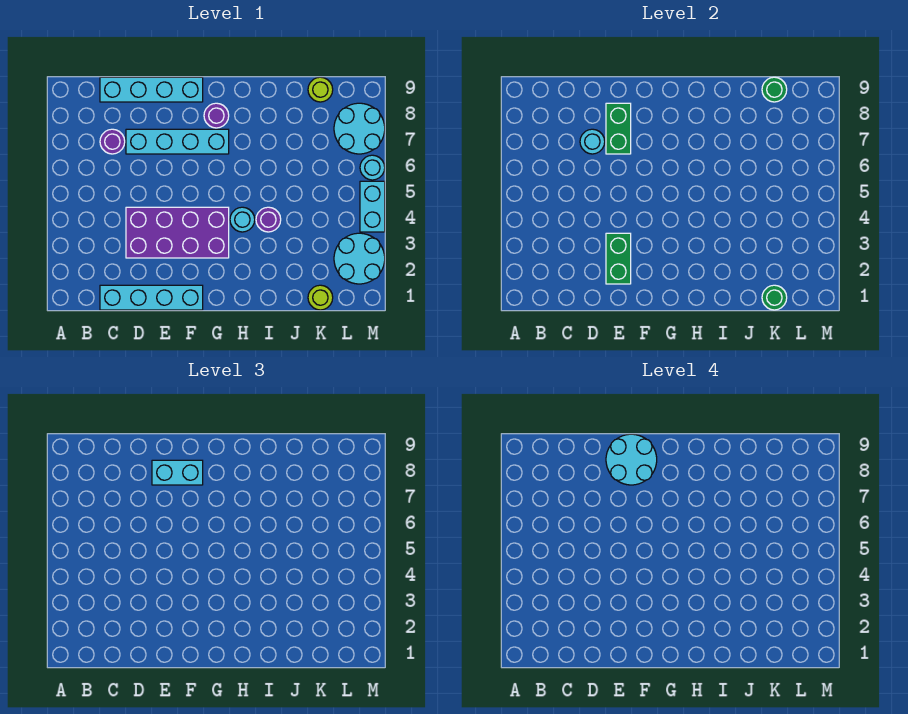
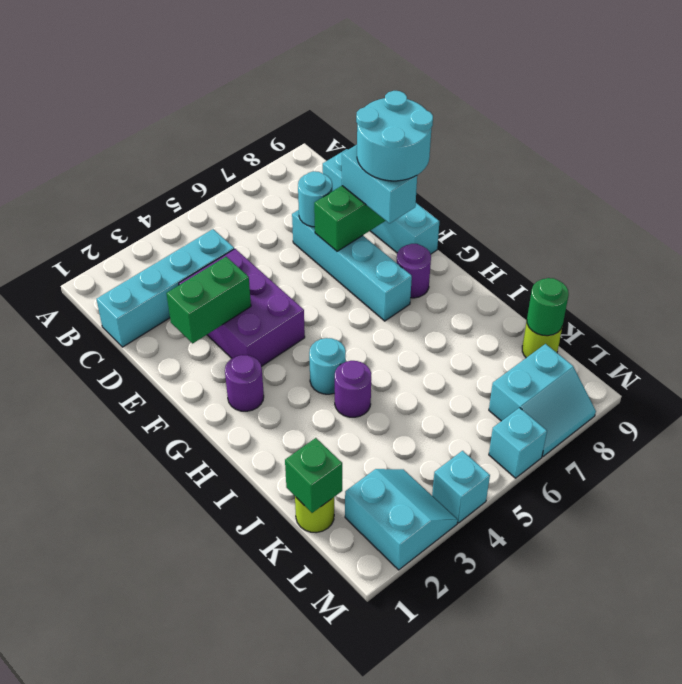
cyan 1x4 brick [100,285,203,310] -> cyan 1x4 brick turned to [97,229,234,347]
purple 1x1 round brick [100,129,125,154] -> purple 1x1 round brick moved to [225,355,264,411]
purple 2x4 brick [126,207,229,258] -> purple 2x3 brick [179,249,305,367]
green 1x1 round brick [762,285,787,310] -> green 1x1 brick [285,438,342,513]
cyan 2x2 round brick [334,233,385,284] -> cyan 2x2 slope [345,469,458,570]
cyan 2x2 round brick [334,103,385,154] -> cyan 2x2 slope [489,344,596,456]
cyan 1x2 brick [360,181,385,232] -> cyan 1x1 brick [432,451,490,523]
cyan 1x1 round brick [360,155,385,180] -> cyan 1x1 brick [489,408,547,478]

